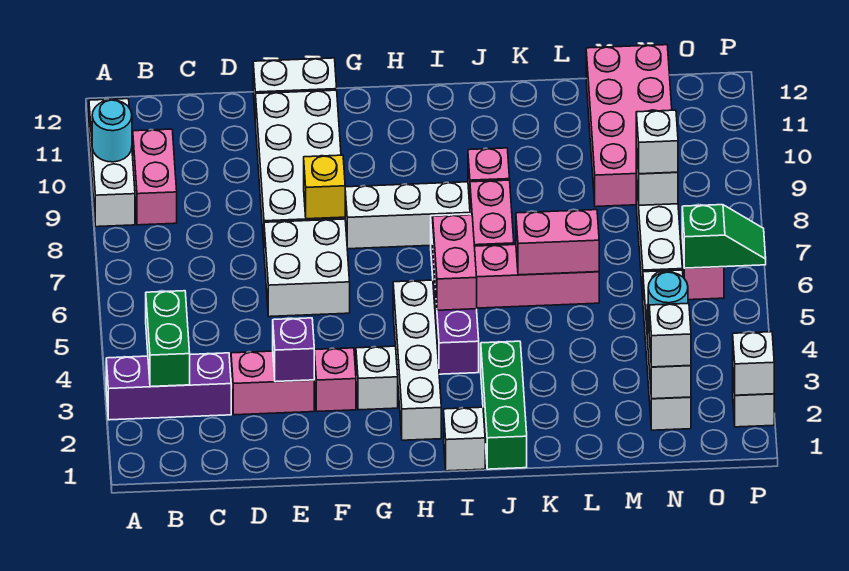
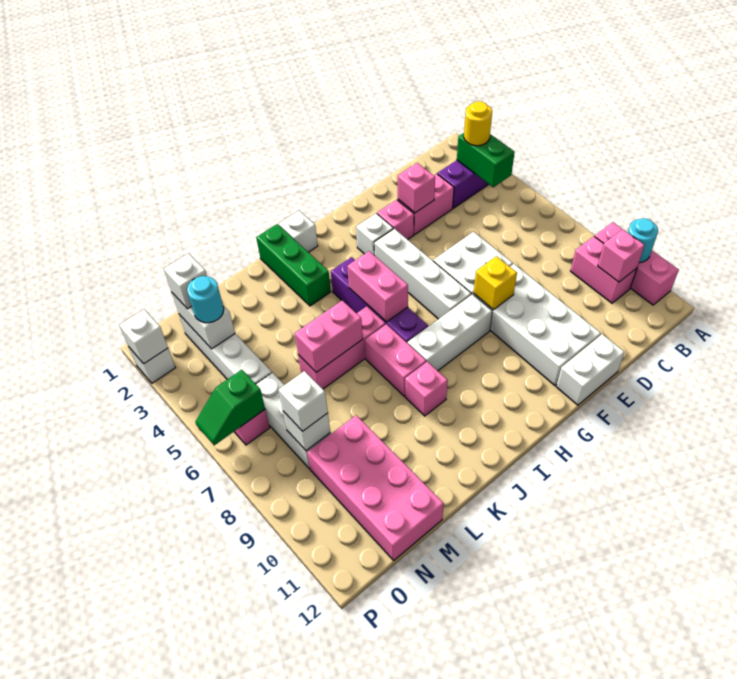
white 1x3 brick [89,99,135,227] -> pink 1x3 brick [595,222,679,305]
none -> yellow 1x1 round brick [464,101,492,146]
none -> pink 1x1 brick [598,229,645,282]
purple 1x1 brick [273,318,314,382] -> pink 1x1 brick [398,163,435,213]
white 1x4 brick [393,280,441,440] -> white 1x4 brick moved to [374,229,471,319]

